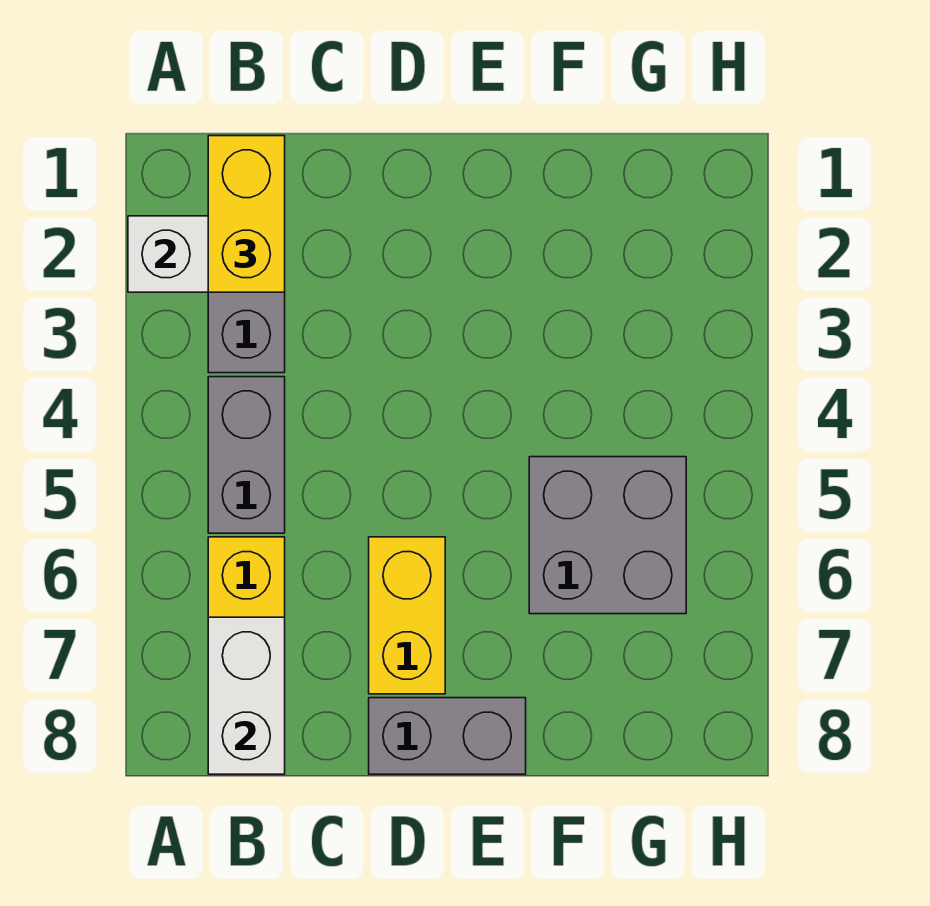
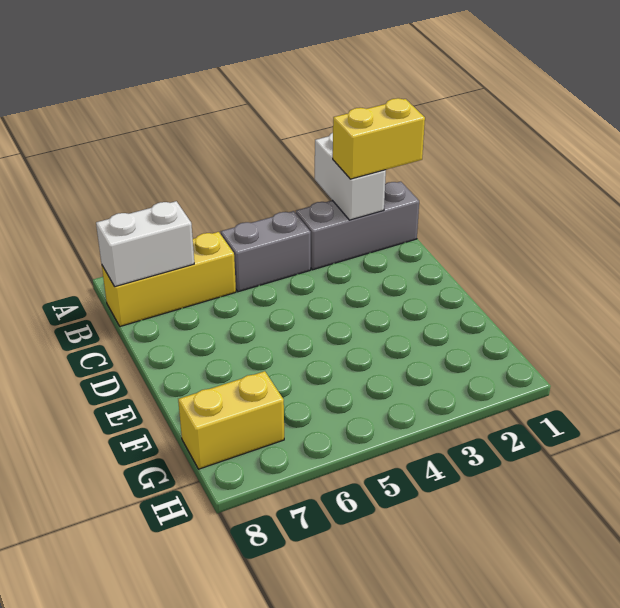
yellow 1x2 brick [369,537,445,694] -> yellow 1x2 brick moved to [178,371,284,469]
grey 1x2 brick [369,698,526,774] -> none
grey 2x2 brick [529,457,686,614] -> none

